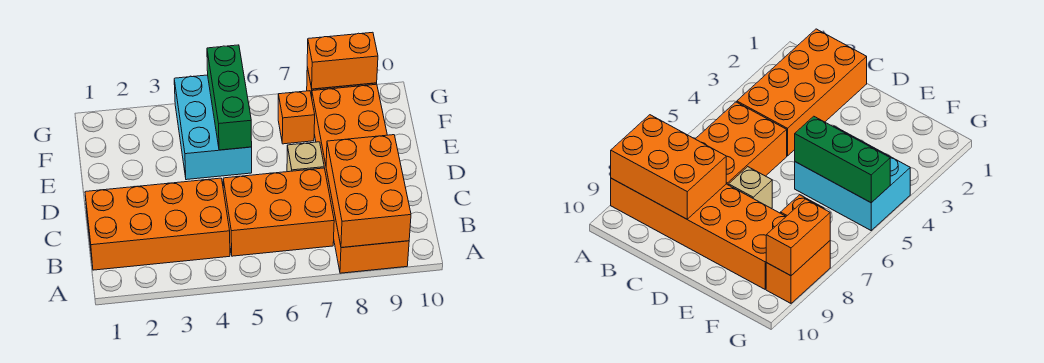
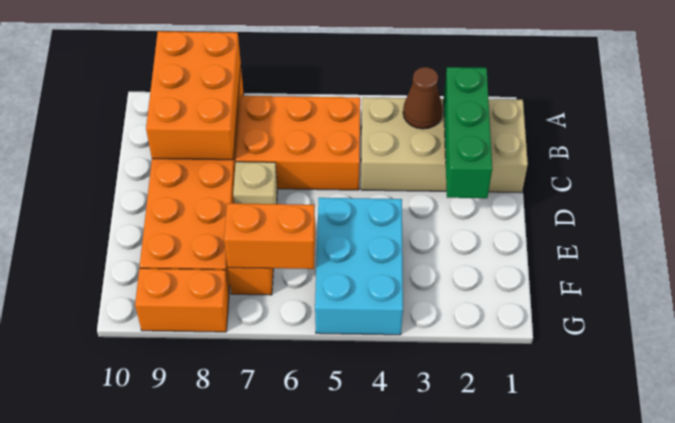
orange 2x4 brick [85,178,230,270] -> tan 2x4 brick [361,97,528,193]
none -> brown 1x1 cone [403,67,443,129]
green 1x3 brick [207,45,252,150] -> green 1x3 brick moved to [444,67,492,198]
orange 1x2 brick [307,32,378,89] -> orange 1x2 brick moved to [224,203,315,269]

